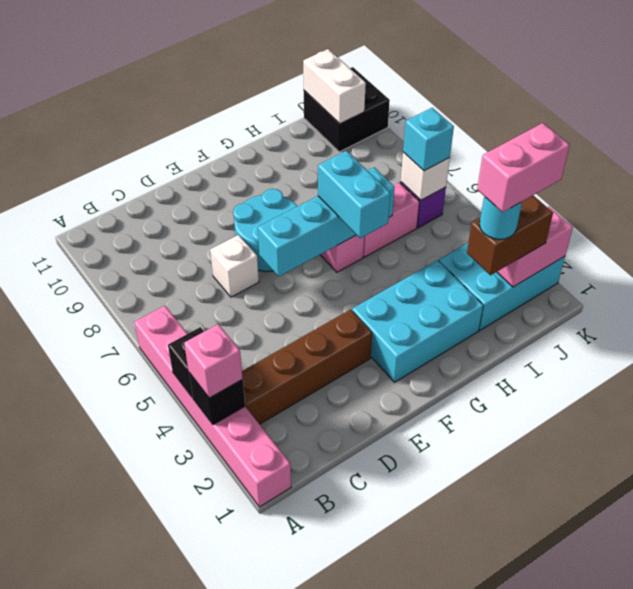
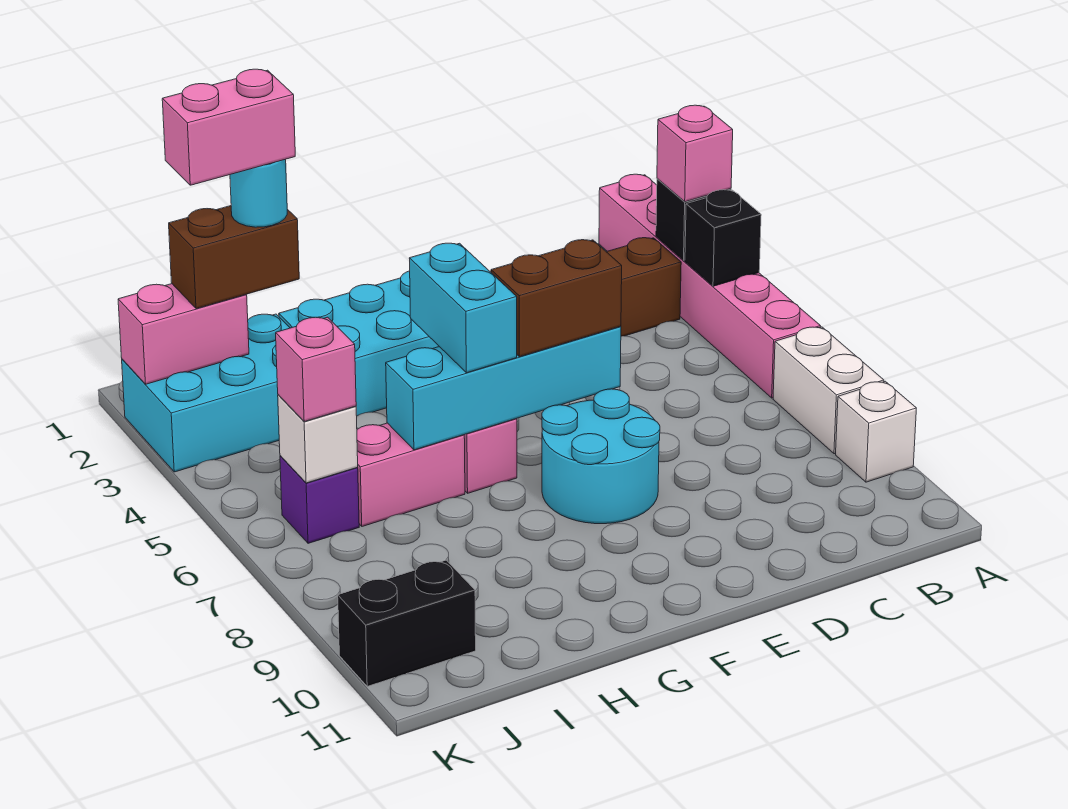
white 1x1 brick [210,235,259,297] -> white 1x1 brick moved to [836,381,916,482]
none -> brown 1x2 brick [491,240,622,357]
cyan 1x1 brick [403,108,454,171] -> pink 1x1 brick [276,317,356,421]
black 2x2 brick [304,67,390,152] -> black 1x2 brick [338,560,476,686]
white 1x2 brick [303,49,366,124] -> white 1x2 brick moved to [773,327,884,454]

